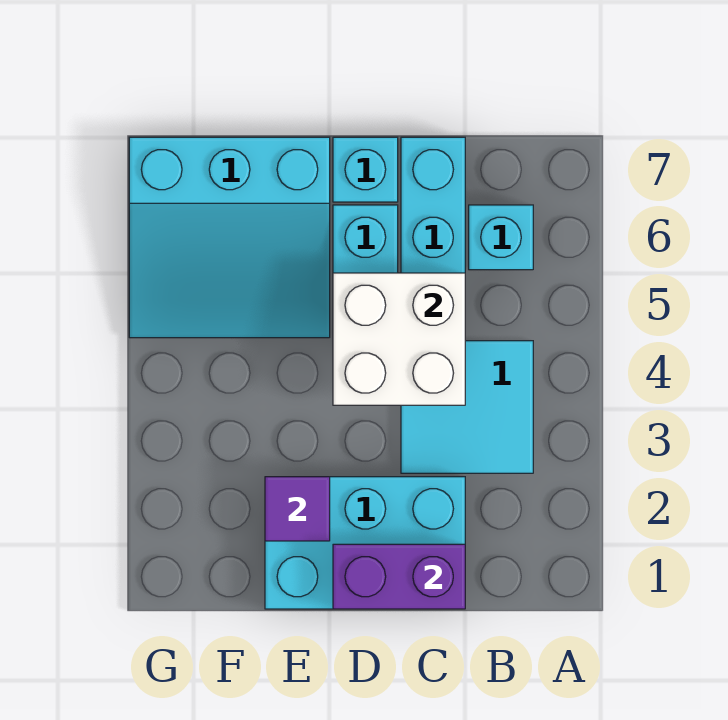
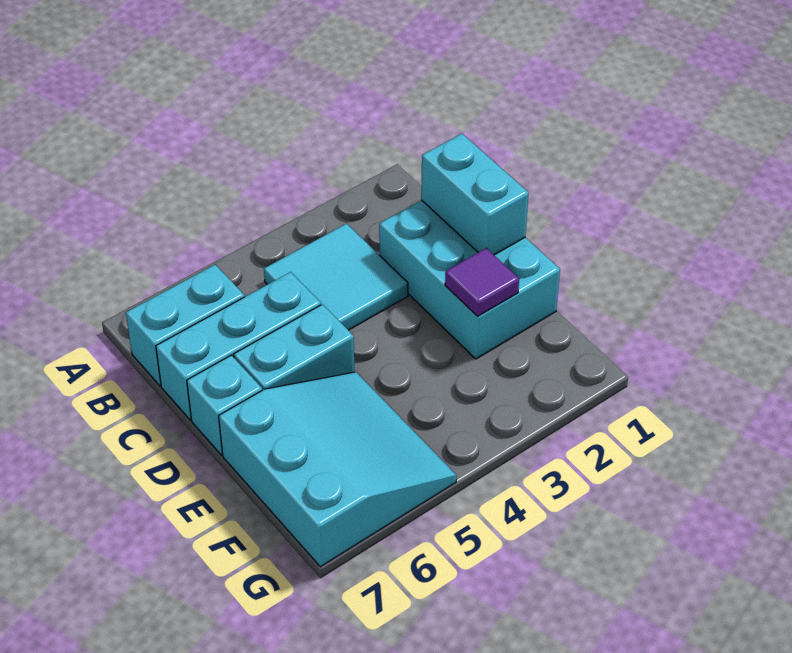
cyan 1x1 brick [469,205,533,270] -> cyan 1x2 brick [126,265,245,386]
purple 1x2 brick [333,544,465,609] -> cyan 1x2 brick [421,134,529,255]
white 2x2 brick [333,273,465,405] -> none

